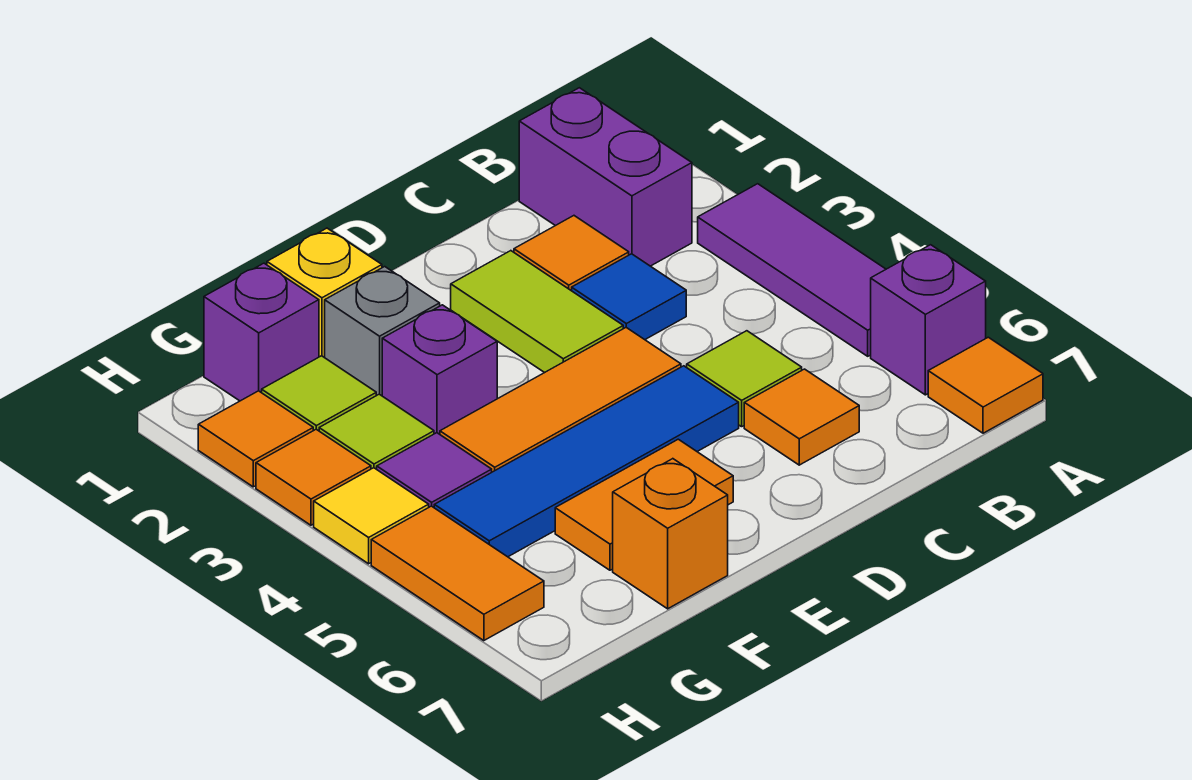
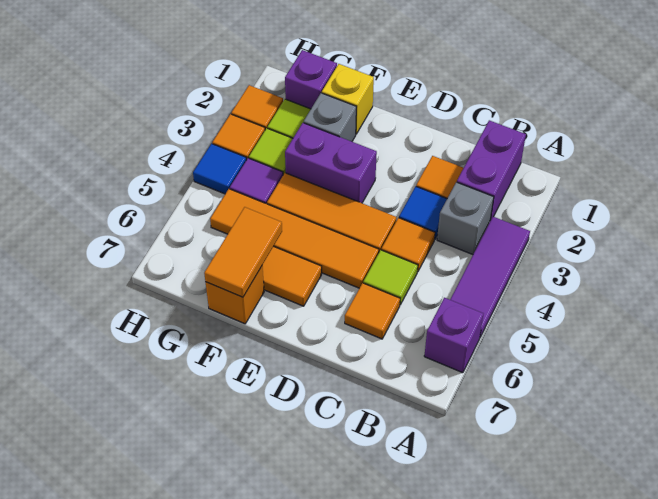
orange 1x1 tile [928,337,1043,433] -> orange 1x1 tile moved to [381,218,435,272]
none -> grey 1x1 brick [437,182,494,255]
lime 1x2 tile [451,251,623,373] -> none
blue 1x4 tile [434,366,739,557] -> orange 1x4 tile [210,189,379,288]
purple 1x1 brick [382,305,497,434] -> purple 1x2 brick [285,123,377,203]
yellow 1x1 tile [314,468,429,564] -> blue 1x1 tile [193,144,246,194]
orange 1x2 tile [371,506,544,641] -> orange 1x2 tile moved to [204,207,282,297]

